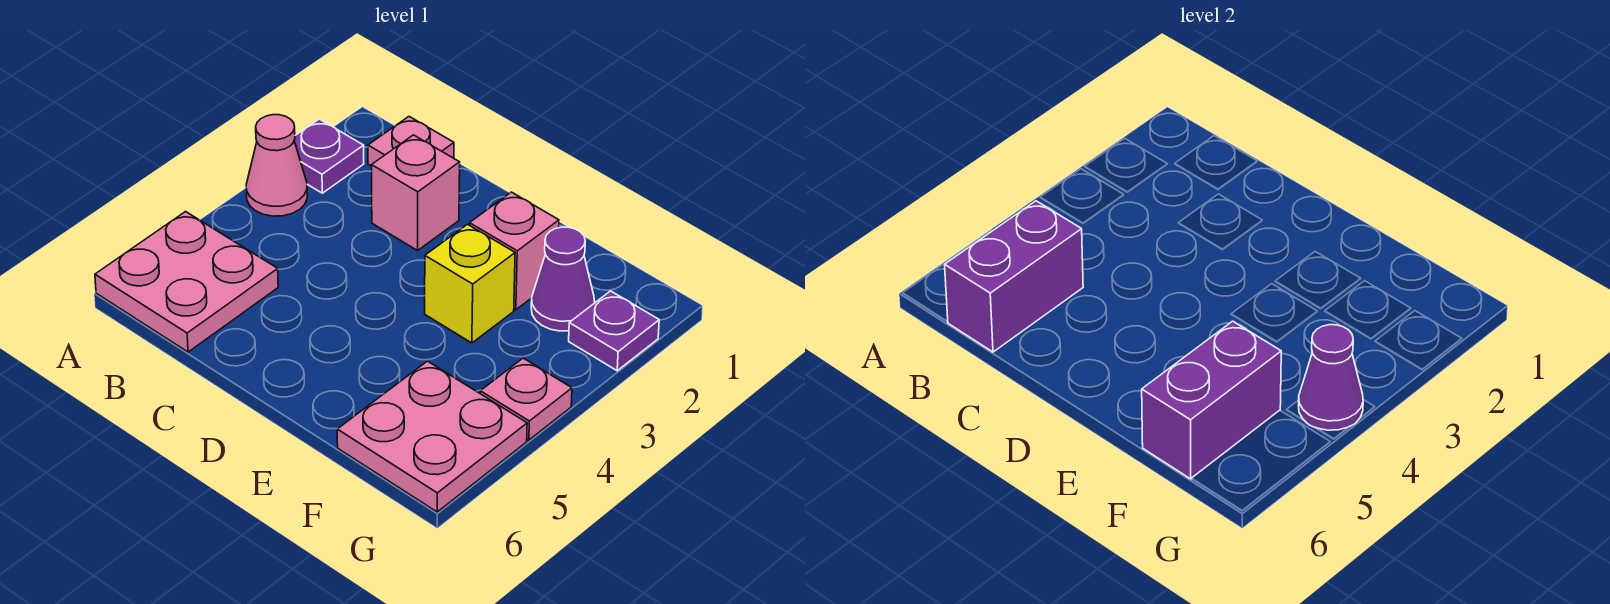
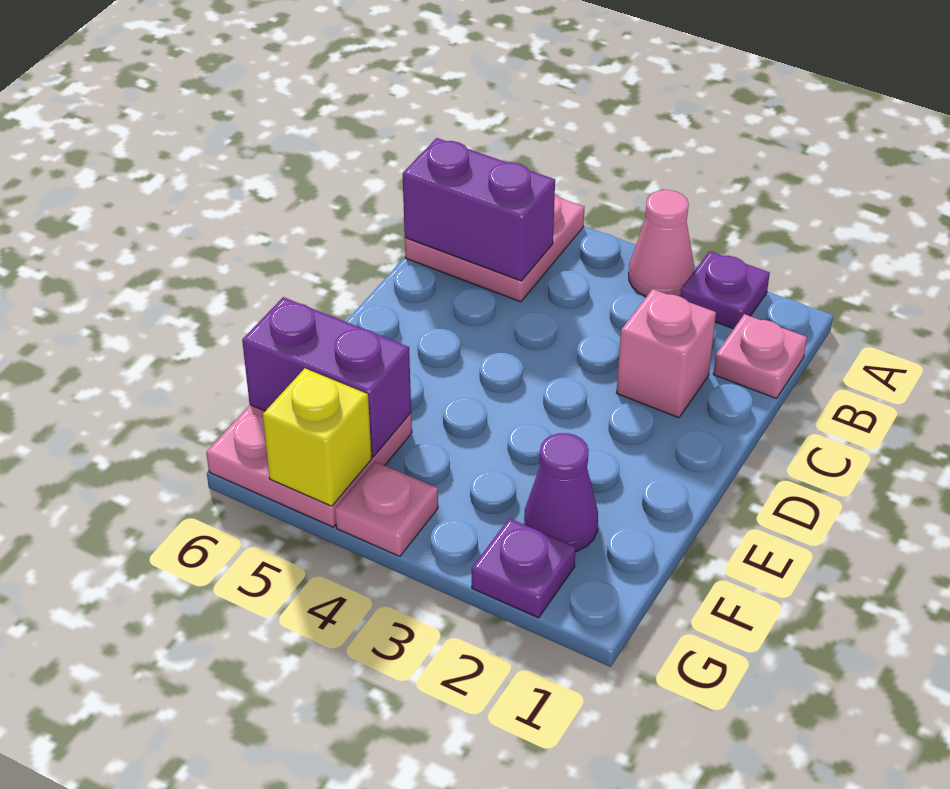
pink 1x1 brick [470,192,559,310] -> none
yellow 1x1 brick [425,224,515,343] -> yellow 1x1 brick moved to [263,368,372,506]
purple 1x1 cone [1299,325,1363,430] -> none

